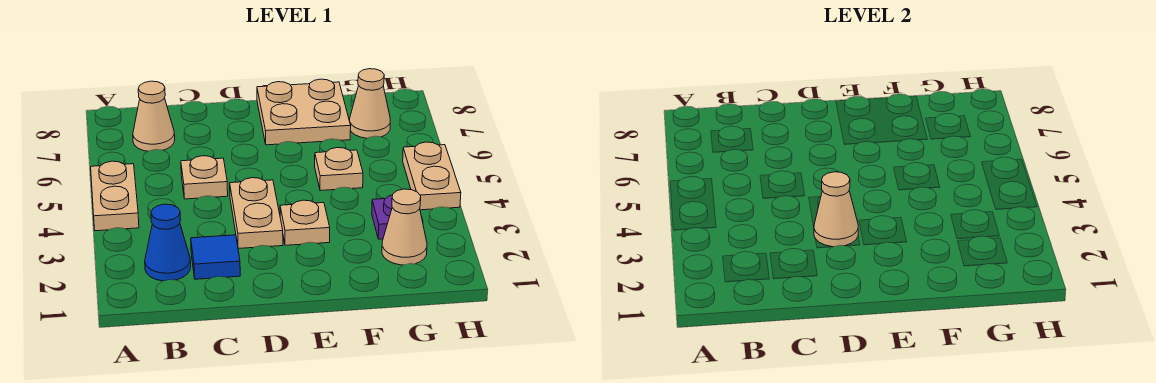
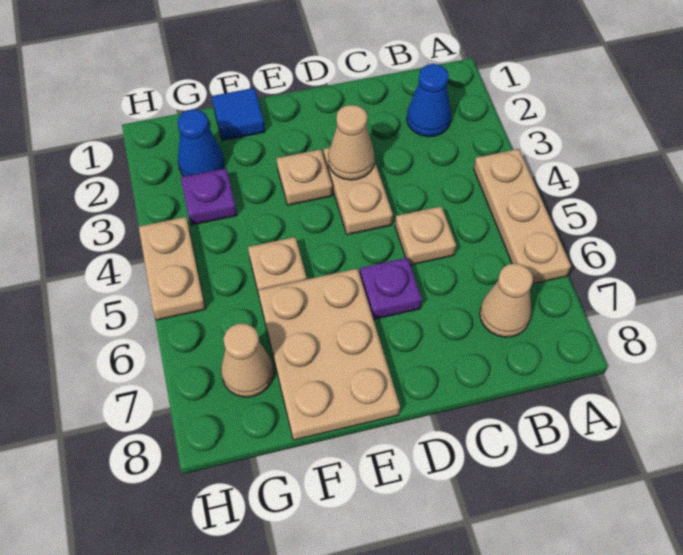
tan 1x2 plate [91,161,139,231] -> tan 1x3 plate [474,149,571,284]
blue 1x1 tile [191,235,240,279] -> blue 1x1 tile moved to [212,88,265,141]
none -> purple 1x1 plate [360,258,422,319]
tan 2x2 plate [257,79,351,145] -> tan 2x3 plate [258,268,400,440]
tan 1x1 cone [382,189,427,265] -> blue 1x1 cone [178,109,224,176]

